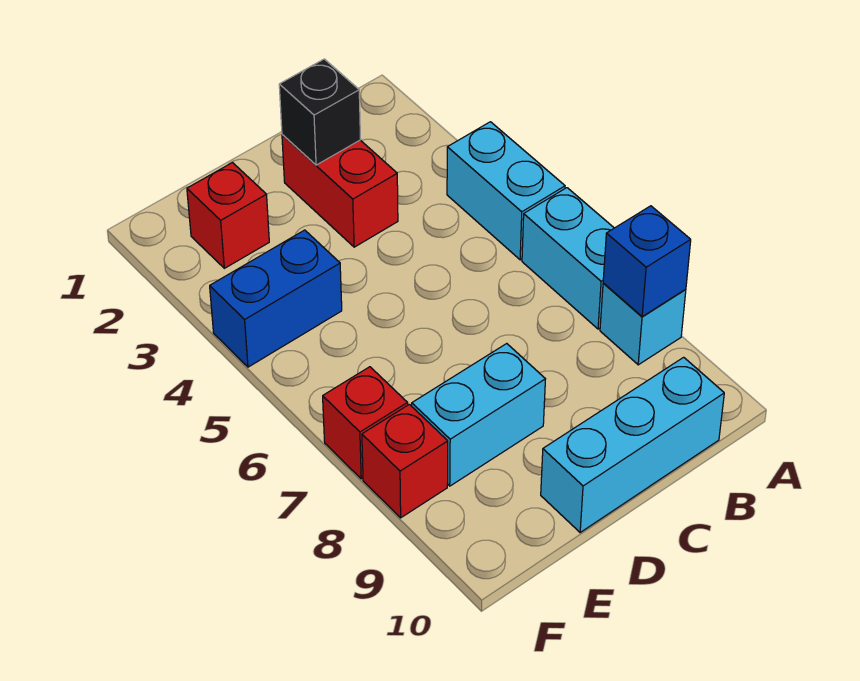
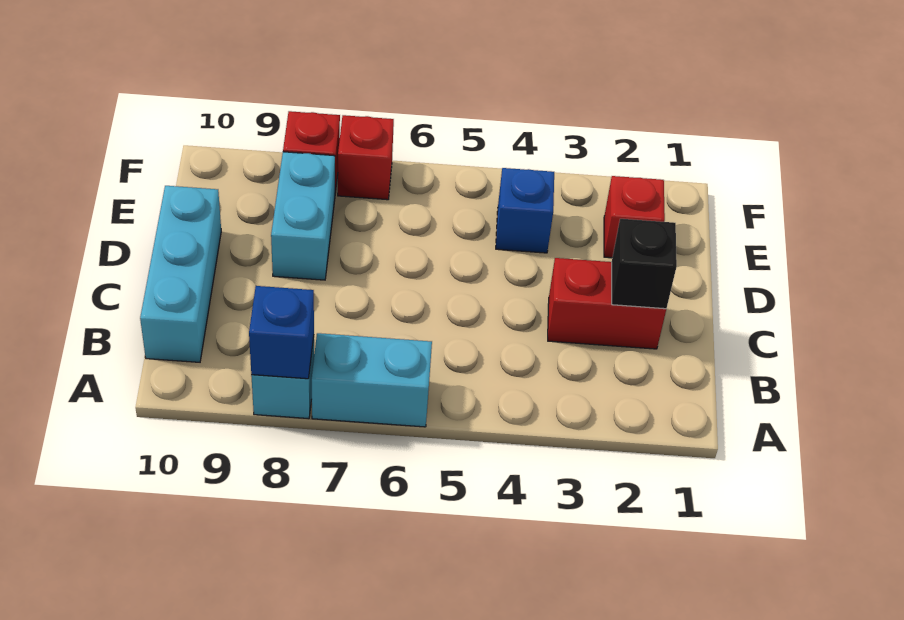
cyan 1x2 brick [447,122,565,260] -> none
blue 1x2 brick [210,230,342,367] -> blue 1x1 brick [496,168,554,253]

